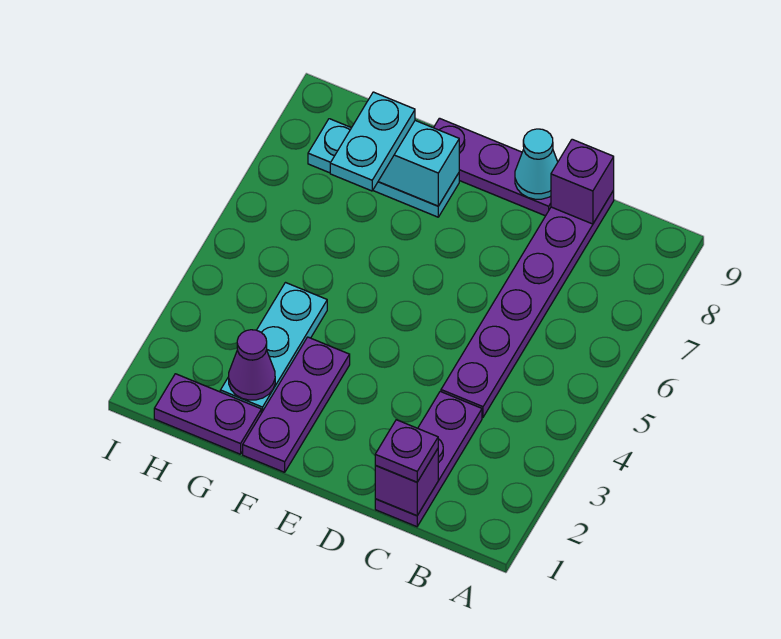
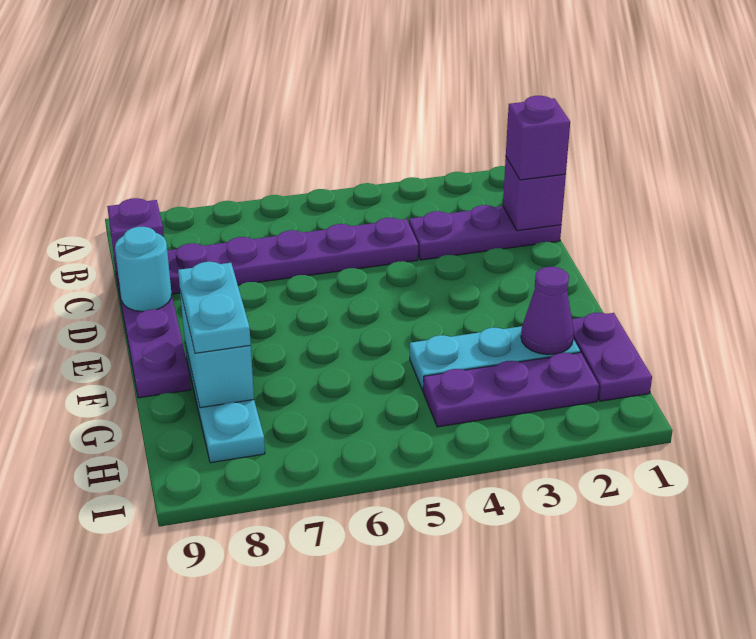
purple 1x1 plate [375,420,438,482] -> purple 1x1 brick [506,96,570,180]
cyan 1x1 cone [515,129,558,199] -> cyan 1x1 round brick [115,227,171,312]
purple 1x3 plate [243,337,350,472] -> purple 1x3 plate moved to [423,353,599,427]
cyan 1x2 plate [330,92,415,191] -> cyan 1x2 plate turned to [178,262,251,353]

